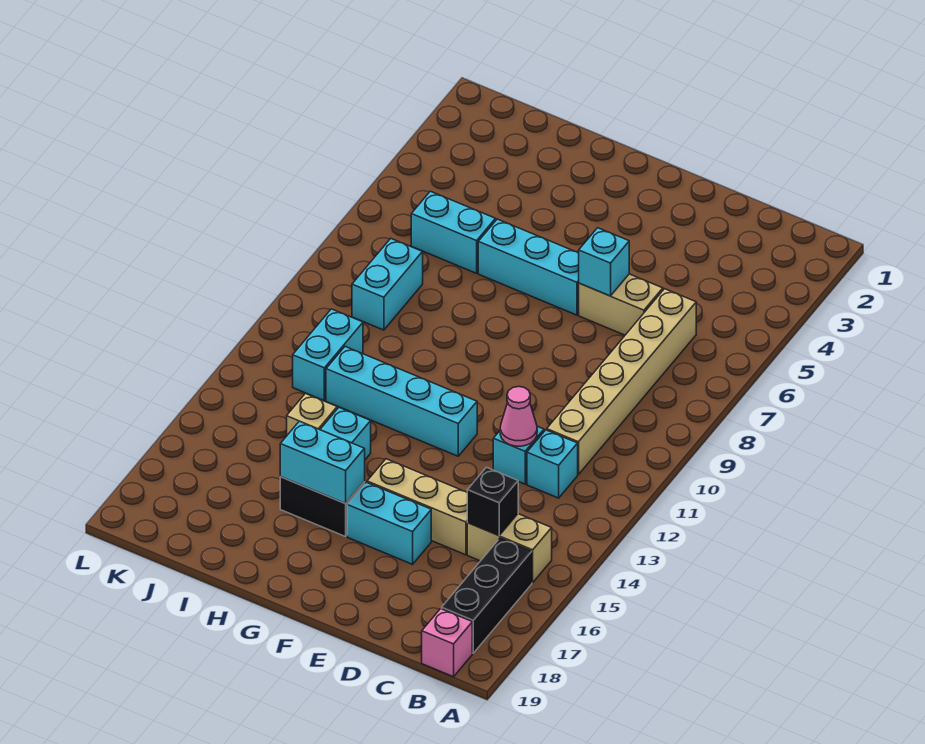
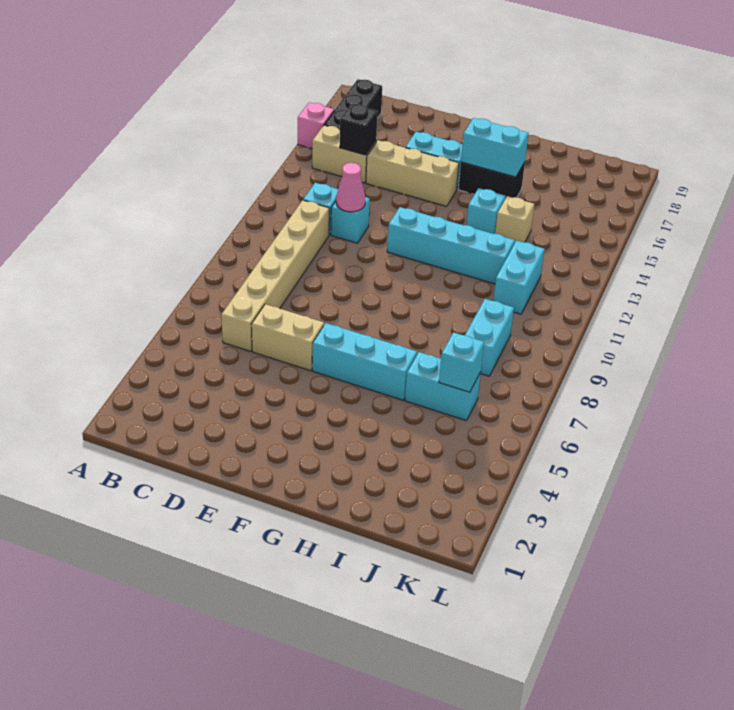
pink 1x1 brick [422,609,472,677] -> pink 1x1 brick moved to [298,102,334,148]
cyan 1x1 brick [579,228,629,296] -> cyan 1x1 brick moved to [439,332,484,392]

